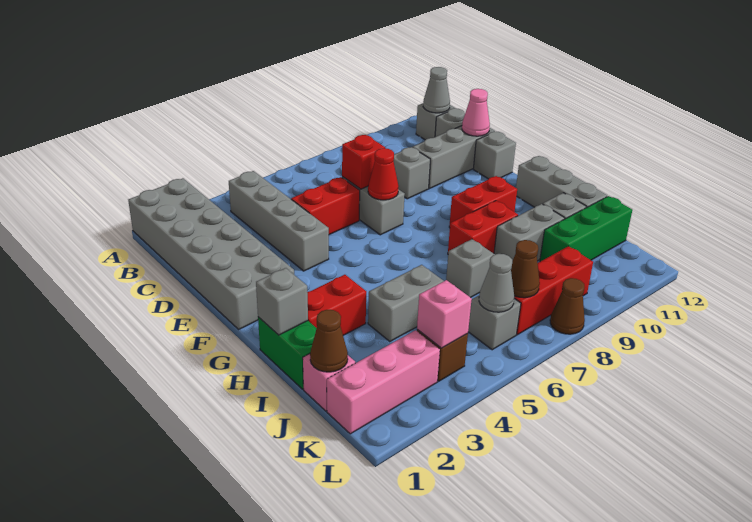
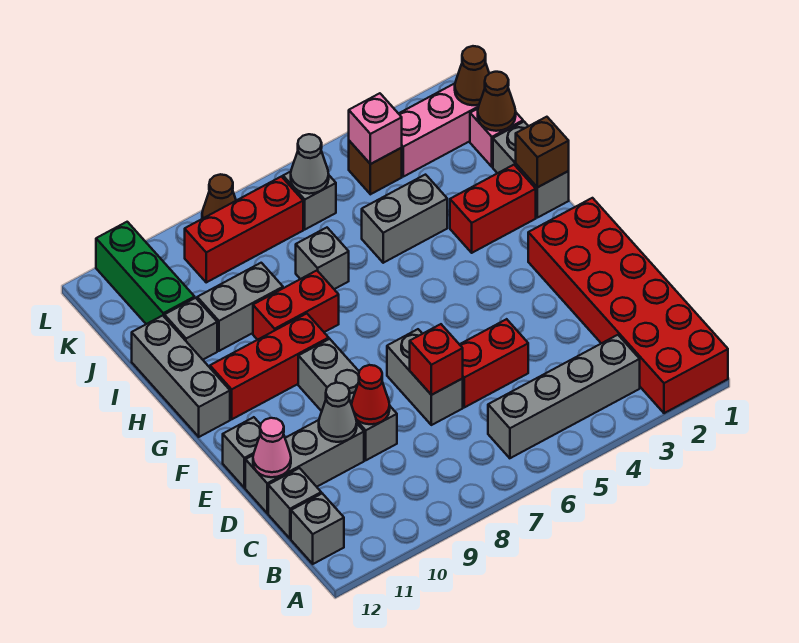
grey 2x6 brick [128,178,294,329] -> red 2x6 brick [528,198,728,413]
grey 1x4 brick [229,171,329,271] -> grey 1x4 brick turned to [488,335,640,458]
grey 1x1 cone [423,67,450,113] -> grey 1x1 cone moved to [319,383,357,442]
grey 1x1 brick [394,147,430,199] -> grey 1x3 brick [298,339,397,460]
red 1x1 cone [368,148,398,200] -> red 1x1 cone moved to [351,365,390,424]
red 1x2 brick [449,176,517,228] -> red 1x3 brick [210,314,329,419]
green 1x2 brick [258,317,317,389] -> grey 1x2 brick [493,122,569,218]
grey 1x1 brick [256,268,308,335] -> brown 1x1 brick [516,117,569,187]
green 1x3 brick [540,196,632,262] -> green 1x3 brick turned to [96,222,195,324]
brown 1x1 cone [511,240,540,298] -> brown 1x1 cone moved to [455,46,489,105]

